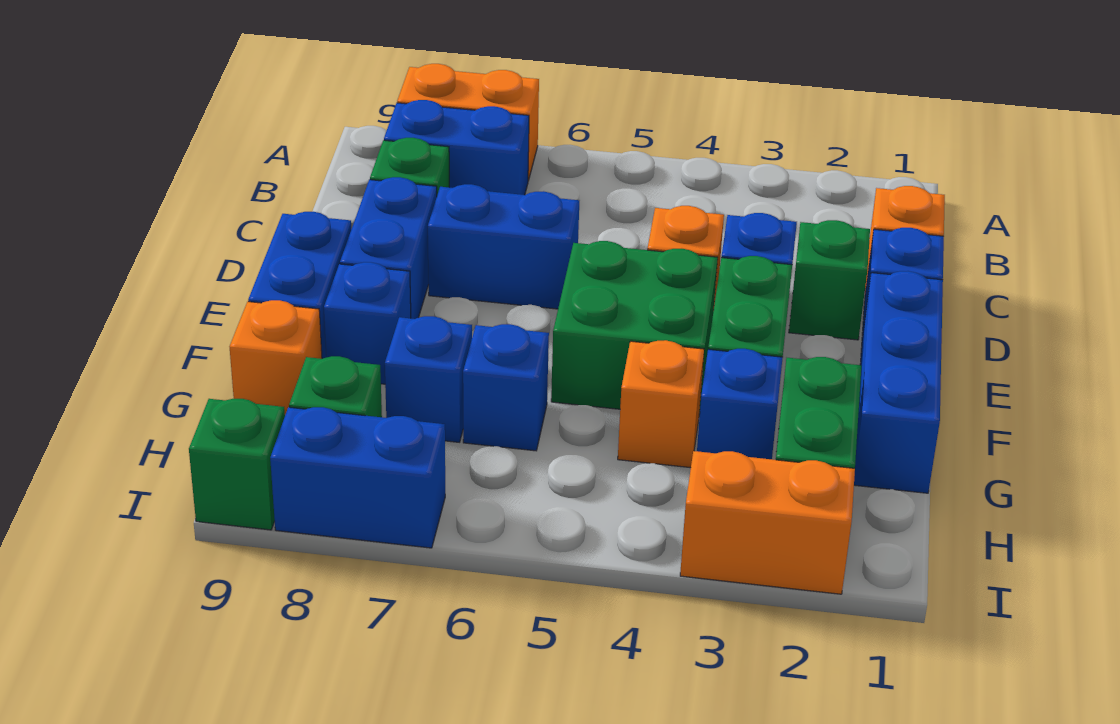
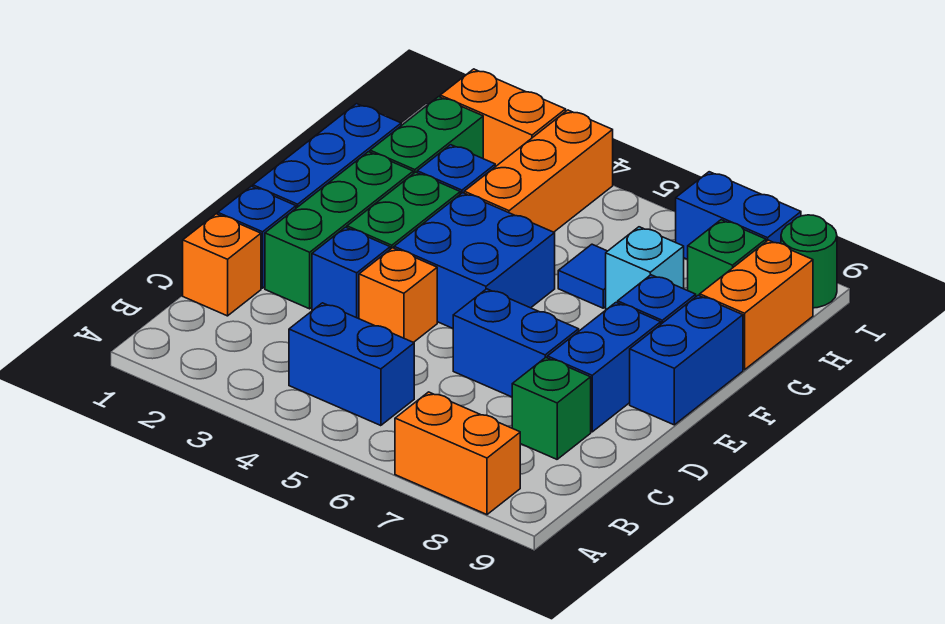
blue 1x2 brick [384,100,529,195] -> blue 1x2 brick moved to [289,303,414,426]
green 1x1 brick [789,220,870,340] -> green 1x3 brick [265,152,413,309]
green 2x2 brick [551,241,718,414] -> blue 2x2 brick [394,193,555,328]
orange 1x1 brick [618,340,704,468] -> orange 1x3 brick [464,110,613,232]
blue 1x1 brick [463,324,549,451] -> blue 1x1 tile [558,244,607,308]
blue 1x1 brick [385,316,472,442] -> cyan 1x1 brick [606,227,684,310]
orange 1x1 brick [230,300,322,415] -> orange 1x2 brick [700,240,813,370]
green 1x1 brick [189,399,285,530] -> green 1x1 round brick [781,215,837,308]

